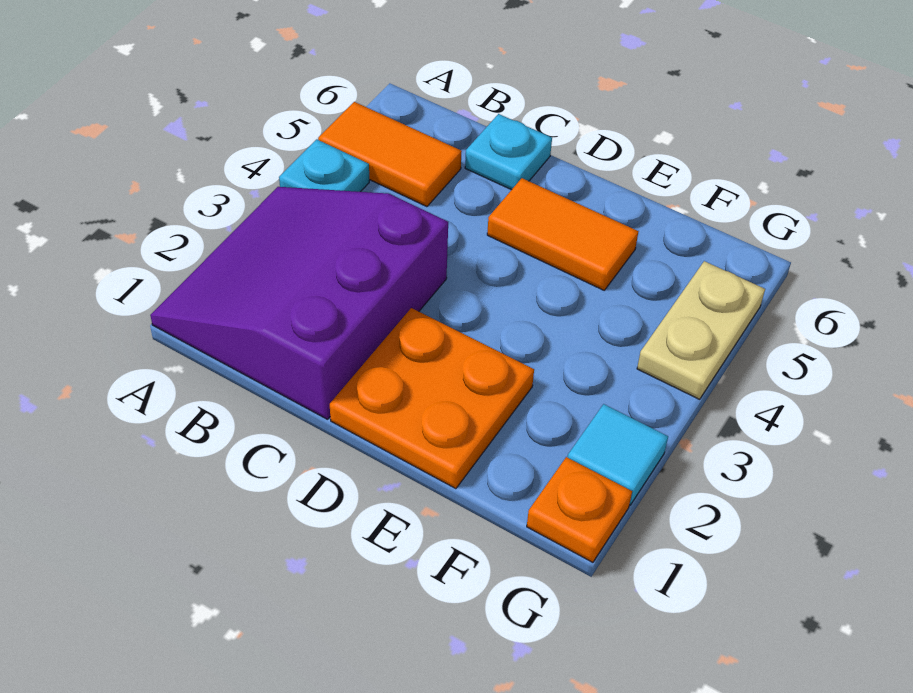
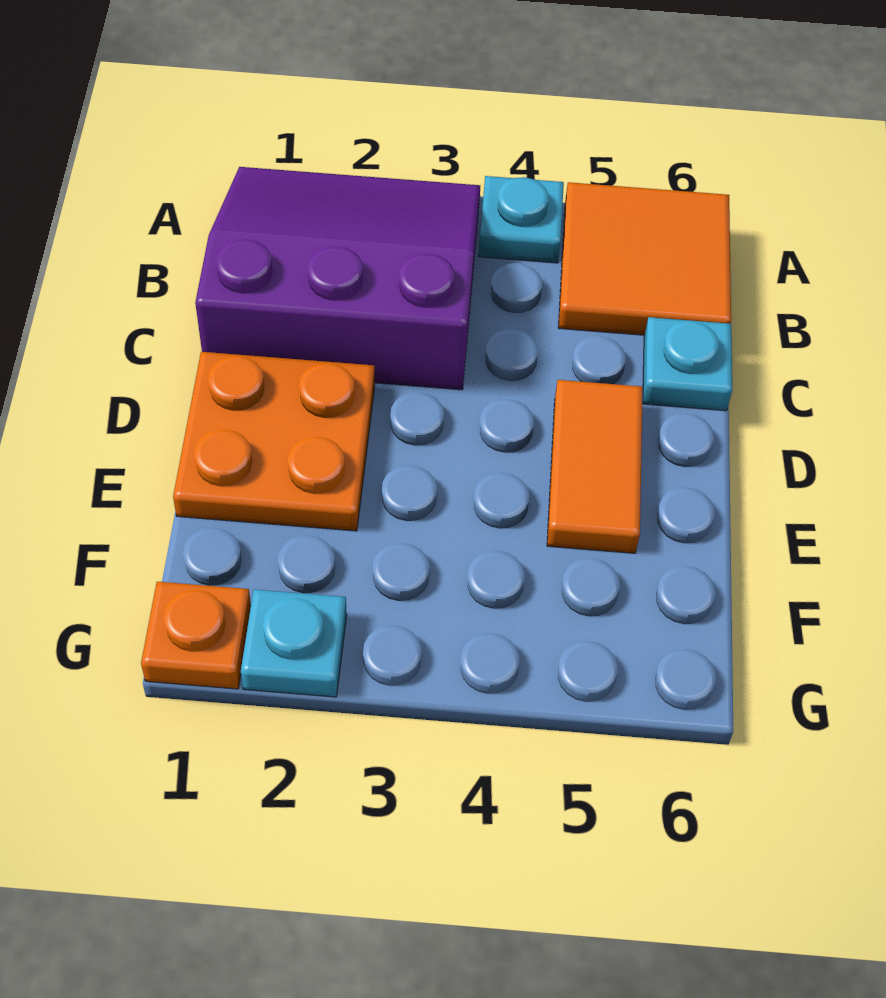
orange 1x2 tile [318,102,462,207] -> orange 2x2 tile [558,182,731,335]
cyan 1x1 tile [568,404,668,505] -> cyan 1x1 plate [241,589,347,697]
tan 1x2 plate [637,261,765,399] -> none

